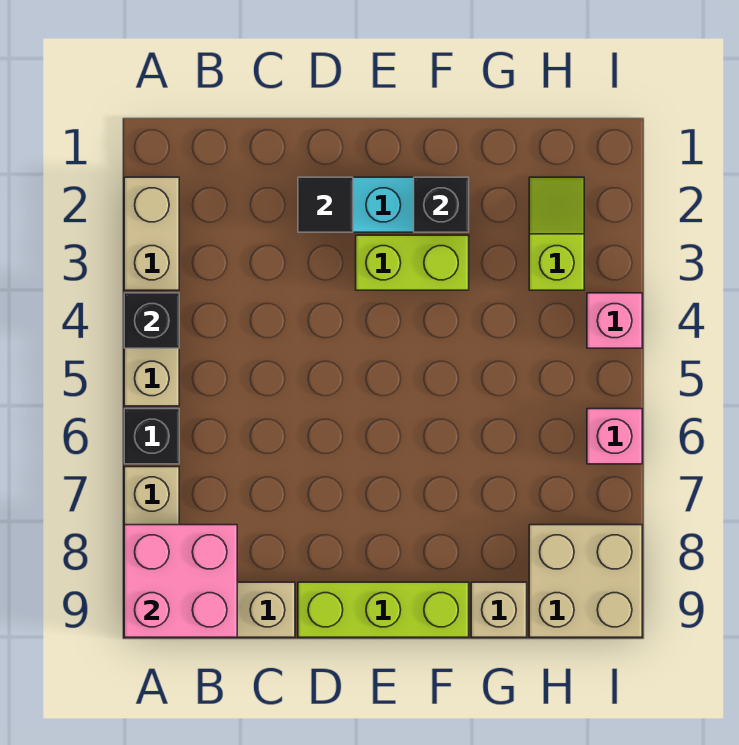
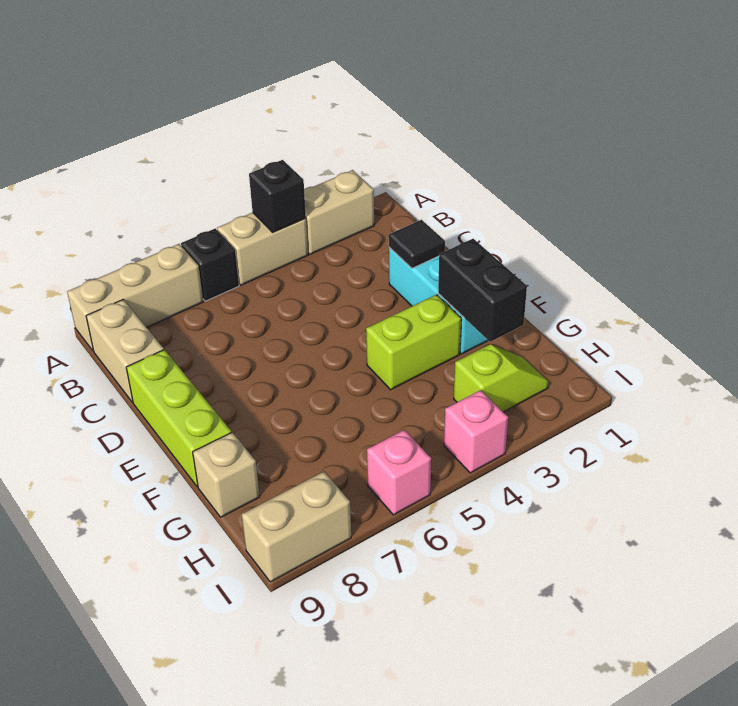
pink 2x2 brick [124,525,237,637] -> none
lime 1x2 brick [356,235,469,290] -> lime 1x2 brick turned to [366,295,461,390]
black 1x1 brick [414,177,469,232] -> black 1x2 brick [438,239,527,342]
tan 2x2 brick [529,525,642,637] -> tan 1x2 brick [242,472,351,582]

